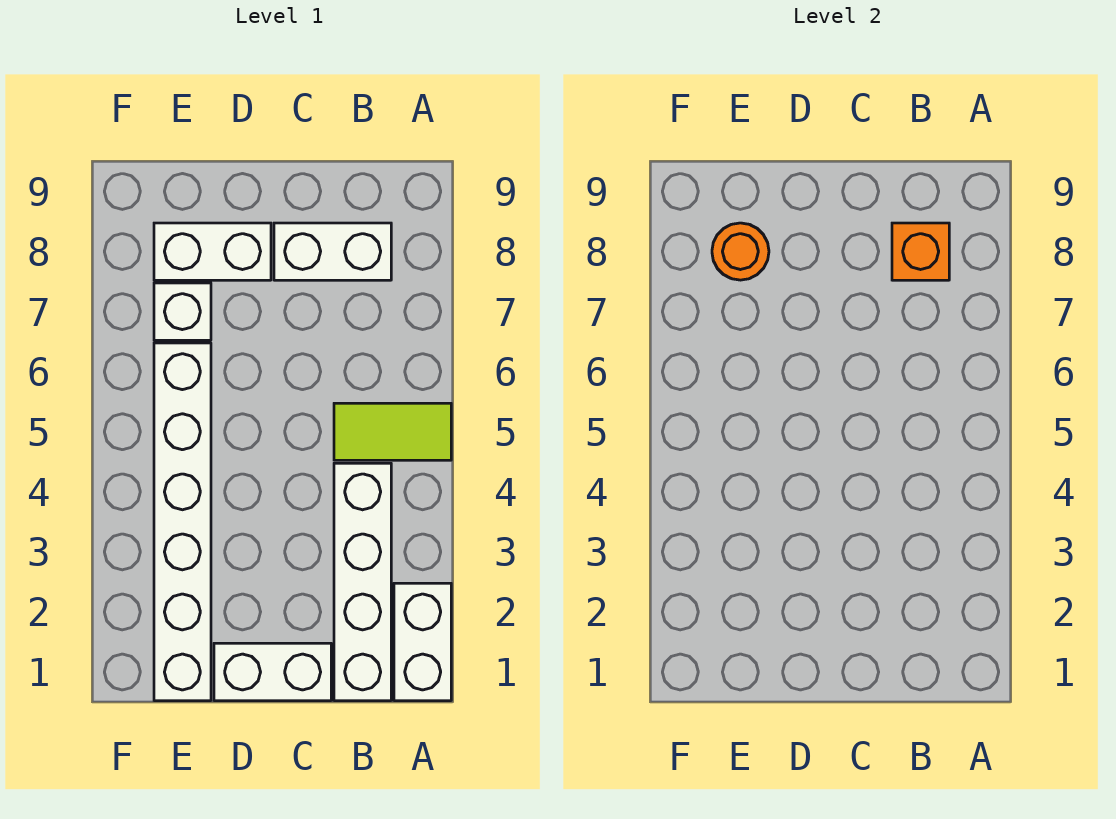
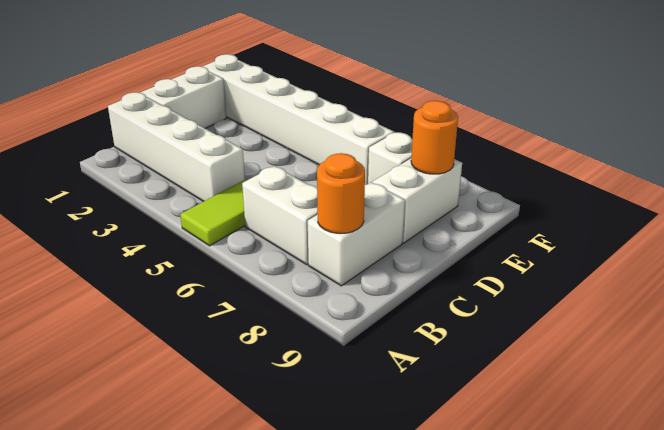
white 1x2 brick [394,583,451,701] -> white 1x2 brick moved to [242,166,317,265]
orange 1x1 brick [892,223,949,280] -> orange 1x1 round brick [317,153,365,233]

